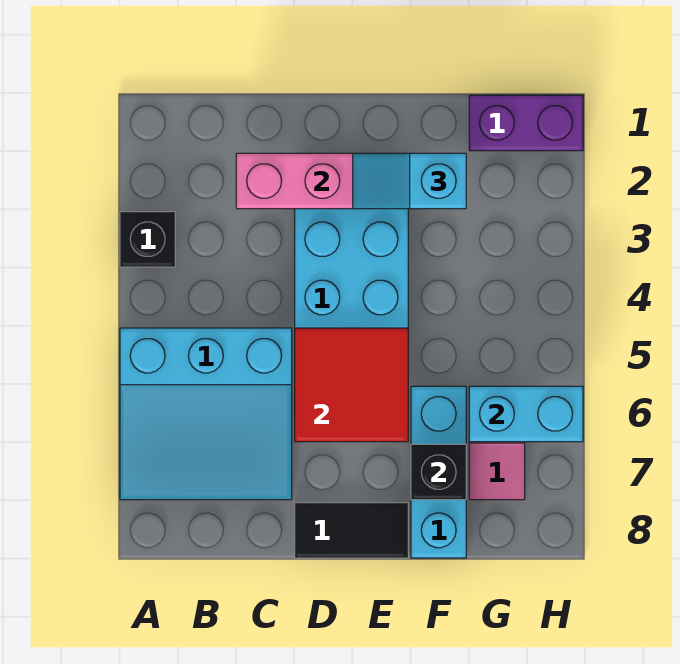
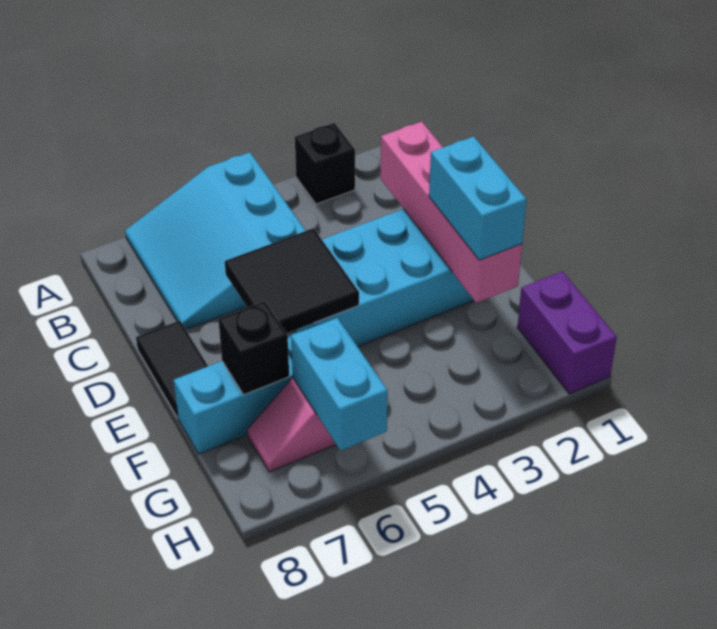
red 2x2 tile [295,328,408,442] -> black 2x2 tile [225,228,359,333]
cyan 1x2 slope [353,153,466,209] -> cyan 1x2 brick [429,137,527,260]

